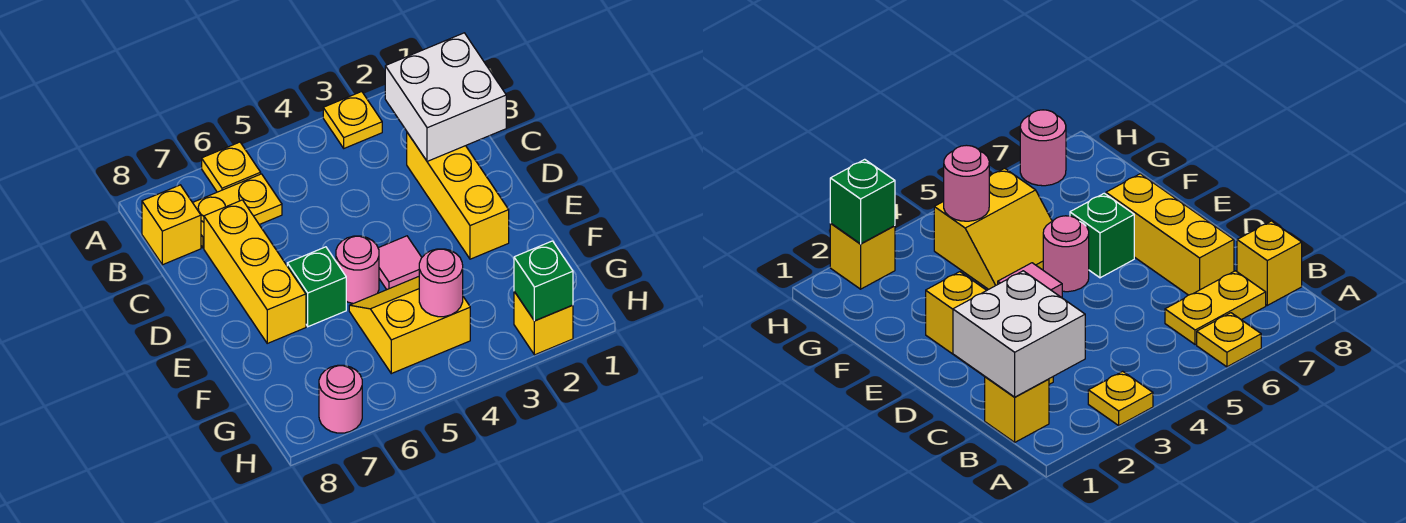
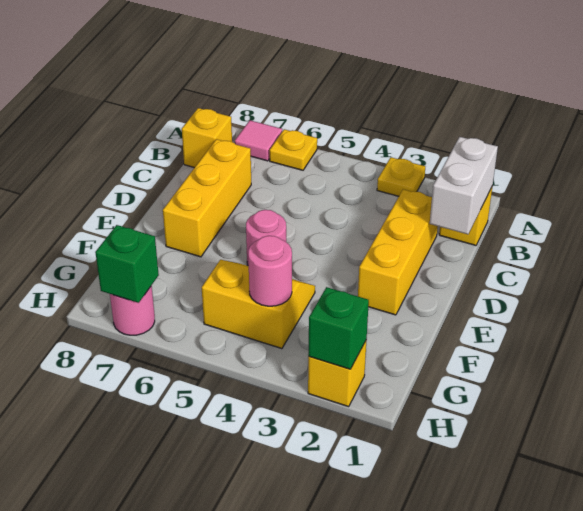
white 2x2 brick [385,33,506,161] -> white 1x2 brick [430,137,498,234]
yellow 1x2 plate [193,174,282,248] -> none
pink 1x1 tile [378,236,422,290] -> pink 1x1 tile moved to [235,120,282,161]
green 1x1 brick [287,247,346,327] -> green 1x1 brick moved to [95,225,159,303]

